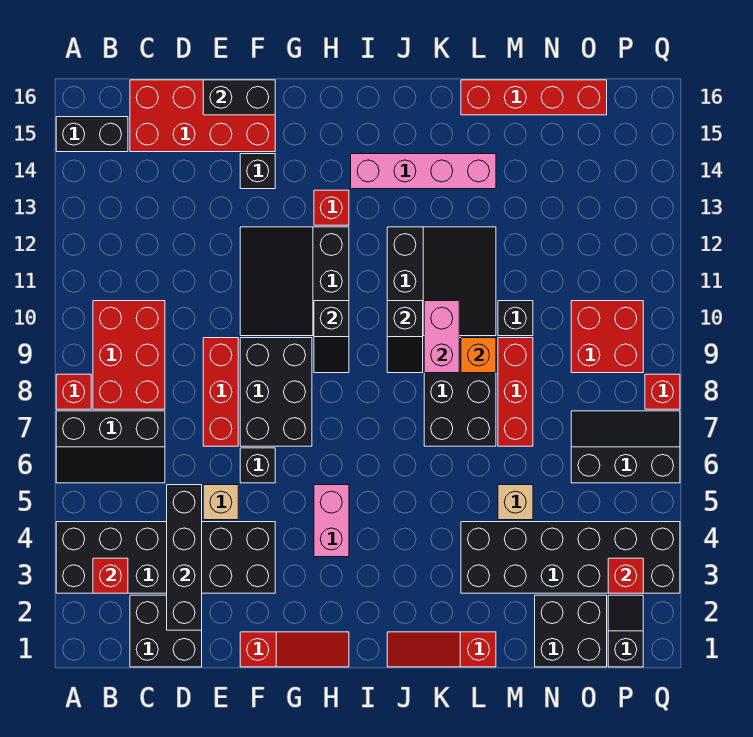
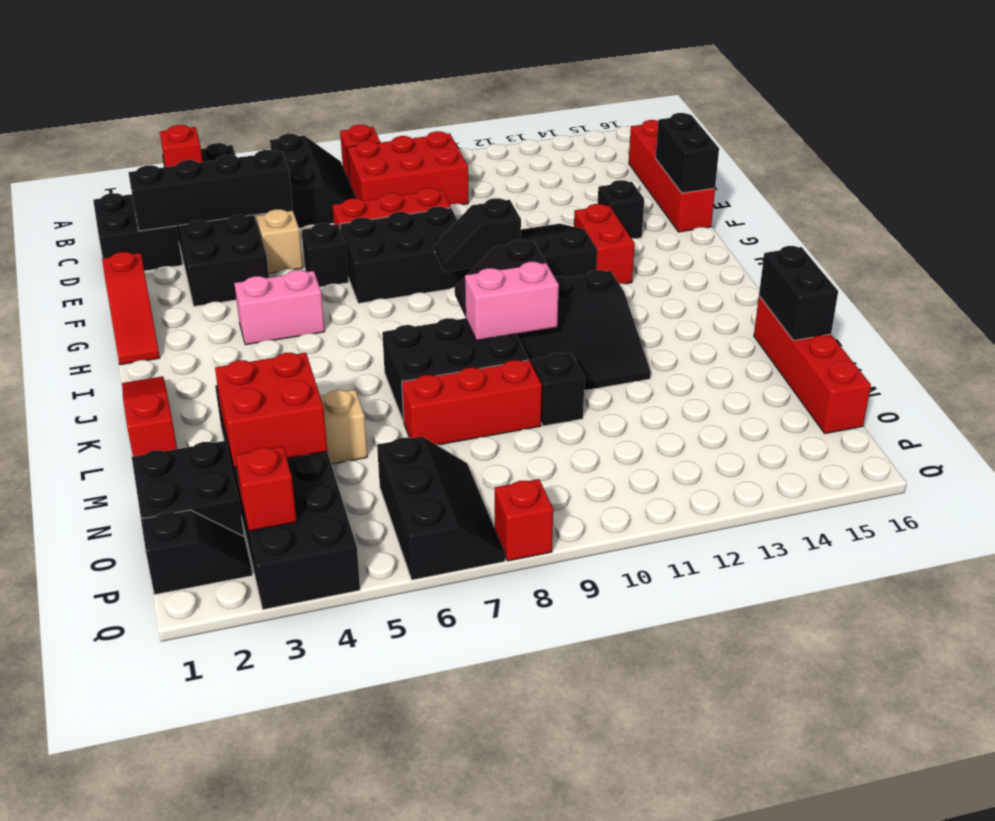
black 2x3 slope [56,411,165,483] -> black 2x3 slope turned to [270,134,356,228]
black 1x2 brick [56,117,128,152] -> black 1x2 brick moved to [759,246,838,340]
red 2x4 brick [130,80,275,152] -> red 1x4 brick [629,120,715,232]
red 1x1 brick [314,190,349,225] -> red 1x2 brick [574,204,635,284]
pink 1x4 brick [351,154,496,189] -> none
orange 1x1 brick [461,338,496,373] -> none
red 2x2 brick [571,301,643,373] -> red 2x2 brick moved to [215,353,327,468]

